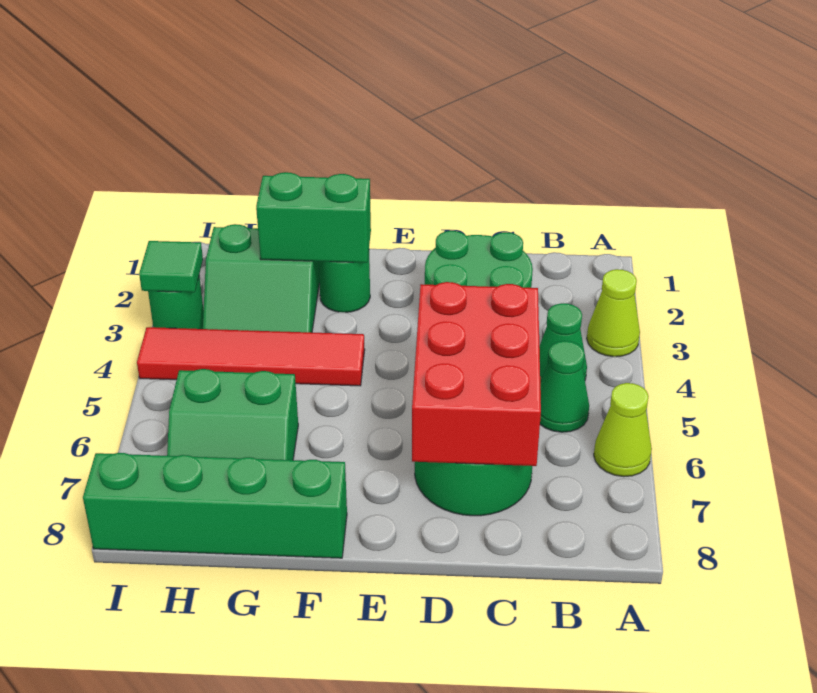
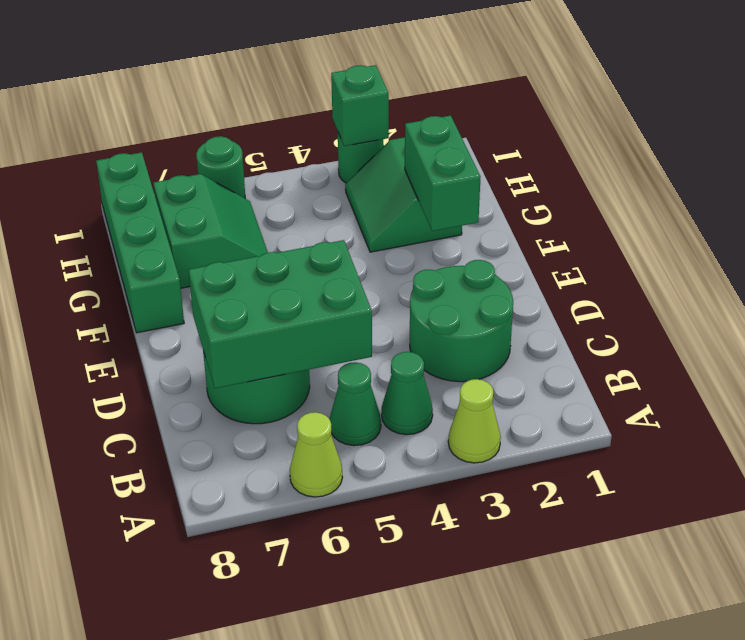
red 2x3 brick [412,282,541,466] -> green 2x3 brick [189,240,372,388]
green 1x1 round brick [318,253,370,312] -> green 1x1 round brick moved to [196,136,245,198]
red 1x4 tile [137,327,365,386] -> none
green 2x2 slope [167,369,298,460] -> green 2x2 slope turned to [154,174,268,288]
green 1x1 tile [139,241,203,292] -> green 1x1 brick [331,65,389,146]

